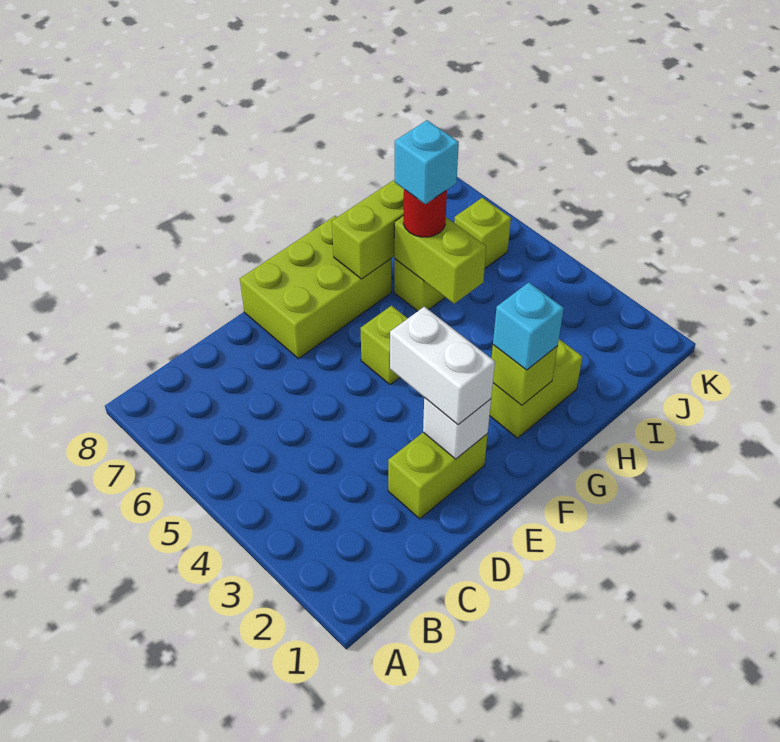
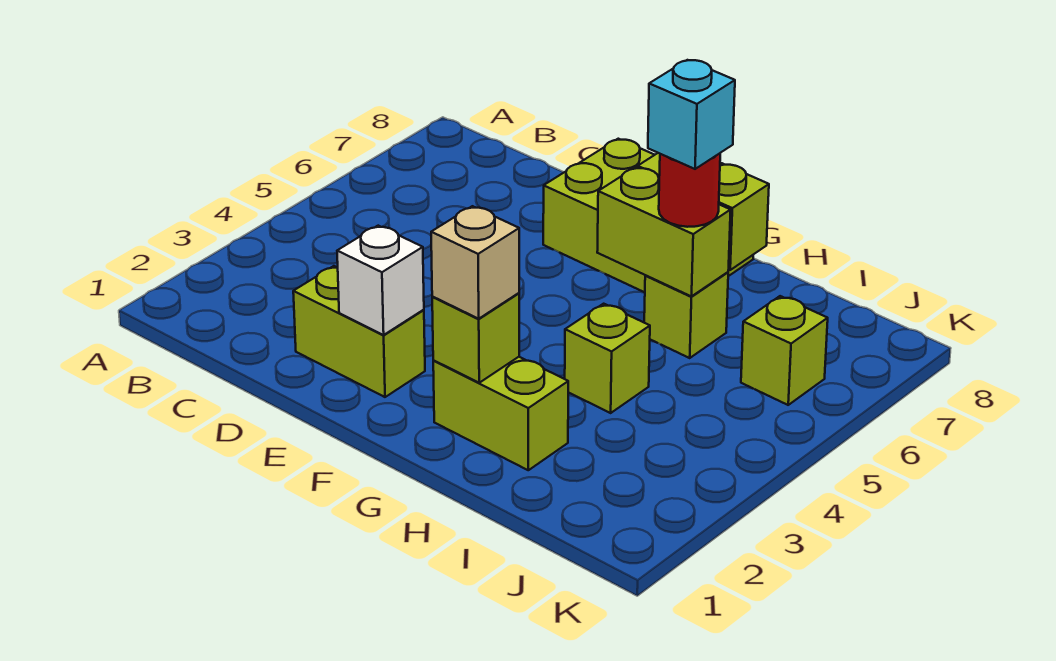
white 1x2 brick [390,307,495,425] -> none
lime 1x1 brick [360,306,408,385] -> lime 1x1 brick moved to [565,304,650,413]
cyan 1x1 brick [493,282,564,370] -> tan 1x1 brick [431,206,519,319]
lime 1x2 brick [394,216,486,304] -> lime 1x2 brick turned to [597,167,731,296]

